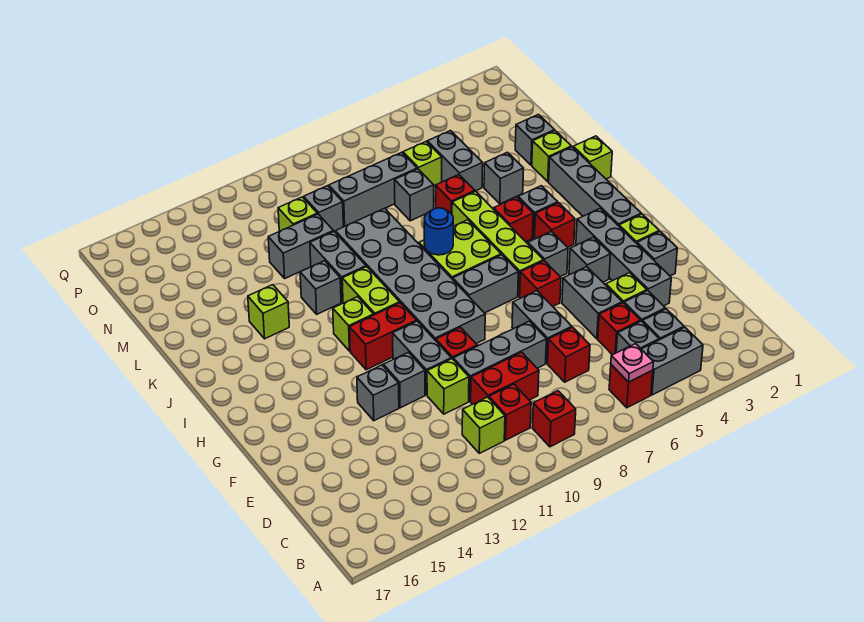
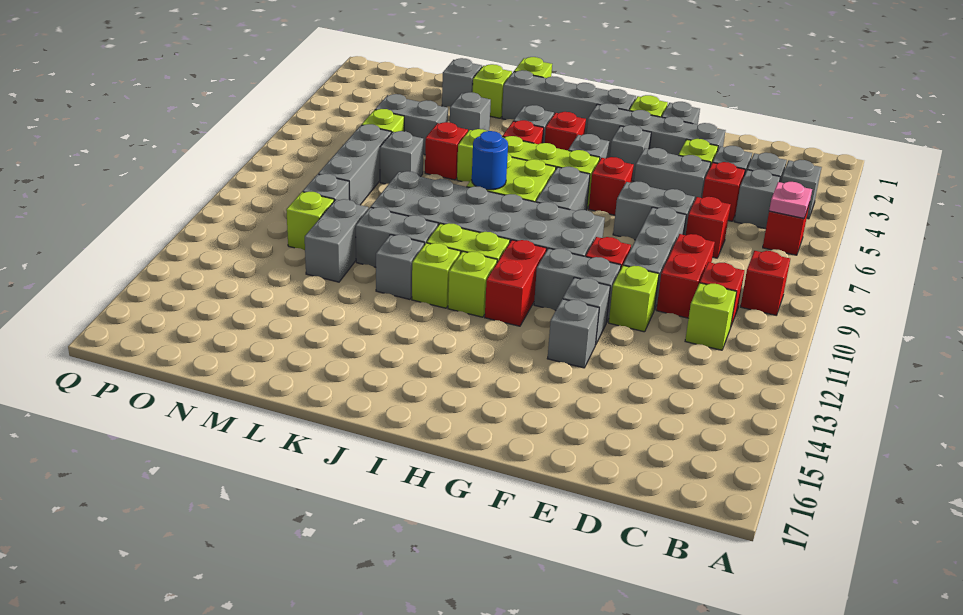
grey 1x2 brick [642,327,703,395] -> grey 1x1 brick [781,160,822,219]
lime 1x1 brick [248,285,289,339] -> lime 1x1 brick moved to [412,243,461,308]

